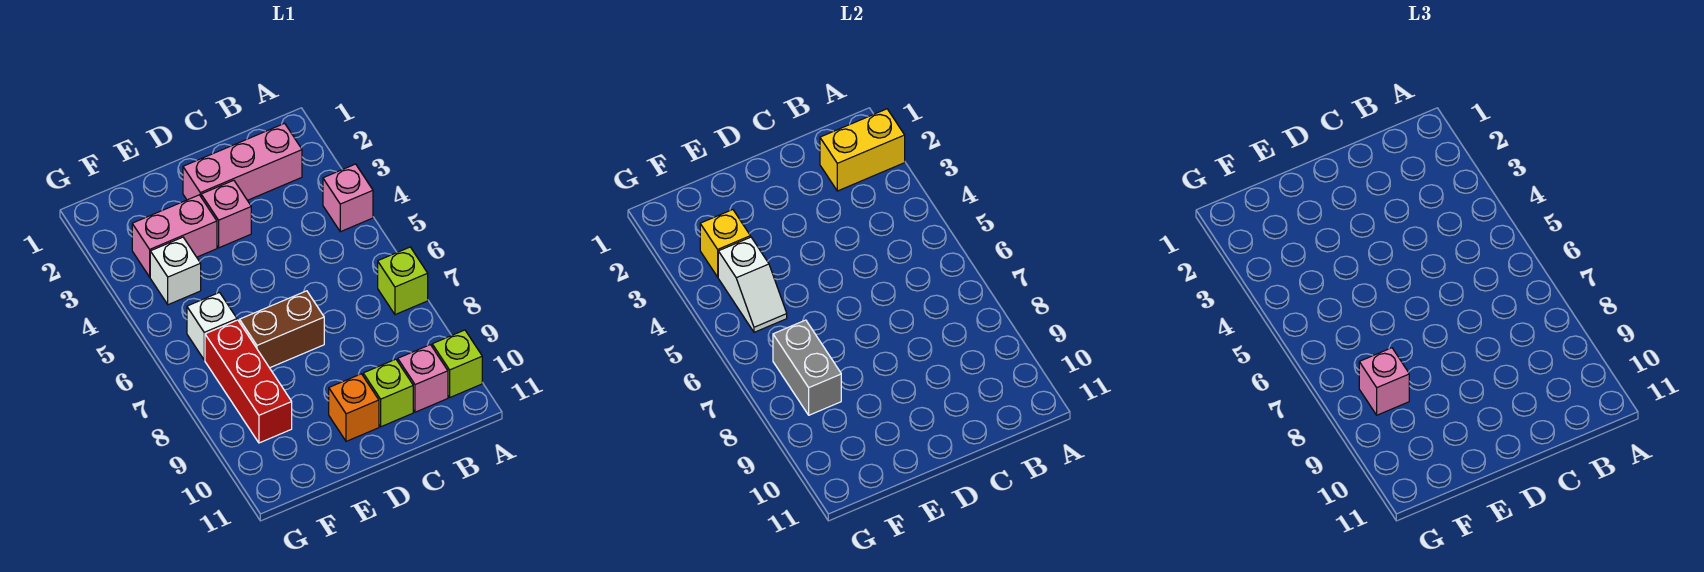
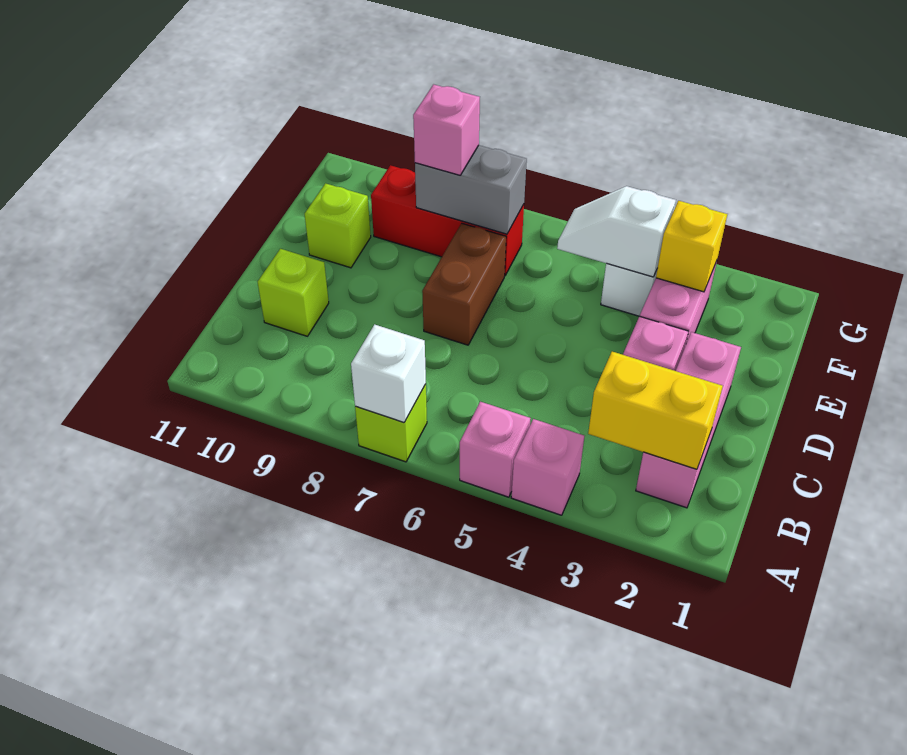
yellow 1x2 brick [820,109,905,191] -> yellow 1x2 brick turned to [588,352,723,469]
lime 1x1 brick [432,330,482,397] -> lime 1x1 brick moved to [305,183,371,268]
pink 1x1 brick [398,345,448,412] -> pink 1x1 brick moved to [460,402,531,497]
orange 1x1 brick [329,374,379,441] -> none
white 1x1 brick [187,292,237,360] -> white 1x1 brick moved to [351,324,426,423]

